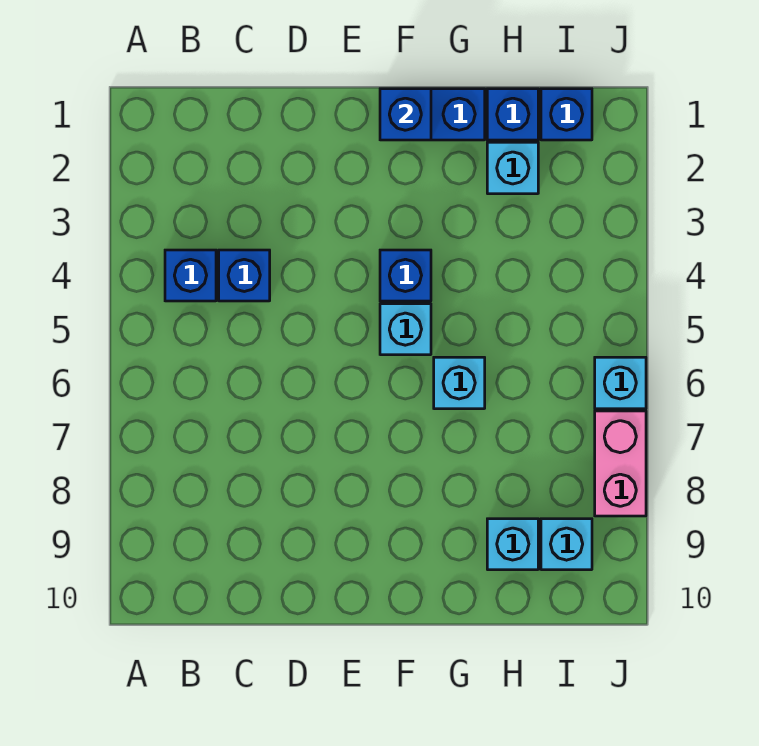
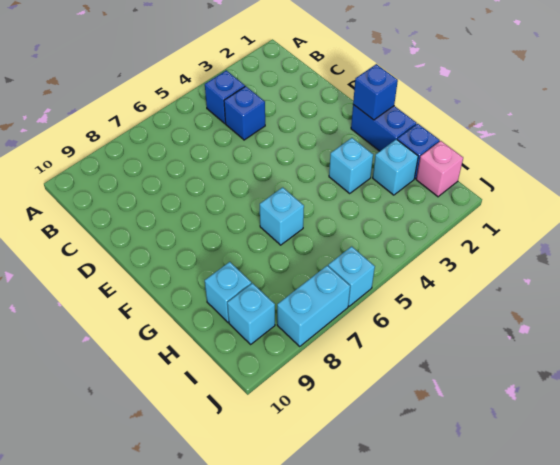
blue 1x1 brick [380,250,431,301] -> none
cyan 1x1 brick [380,304,431,355] -> cyan 1x1 brick moved to [329,138,373,193]
blue 1x1 brick [541,89,592,140] -> pink 1x1 brick [416,141,463,197]
pink 1x2 brick [595,411,646,516] -> cyan 1x2 brick [277,266,350,346]

